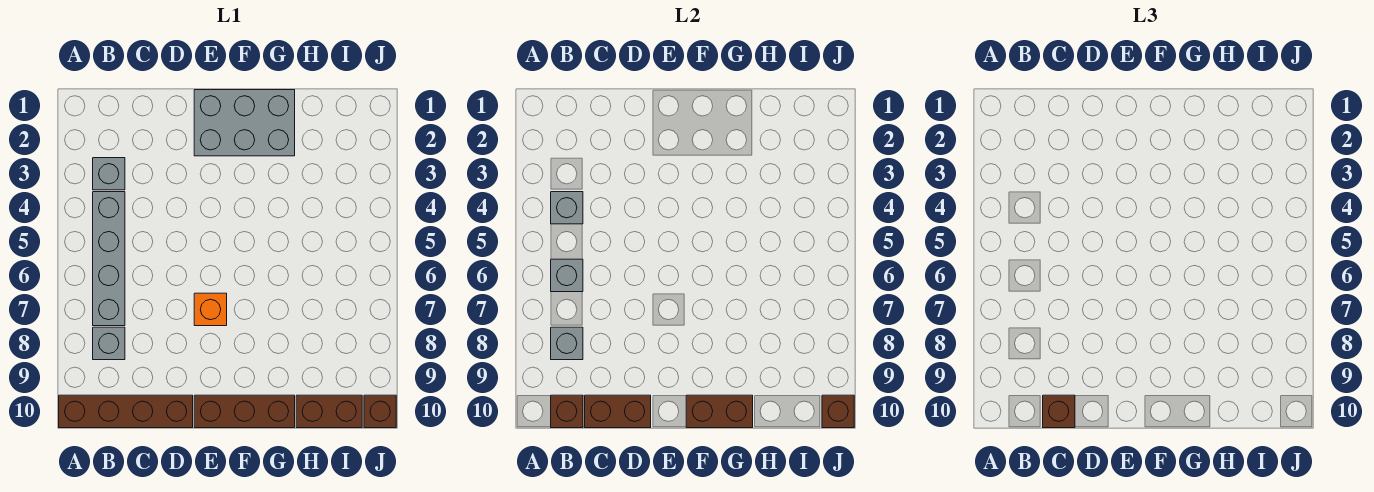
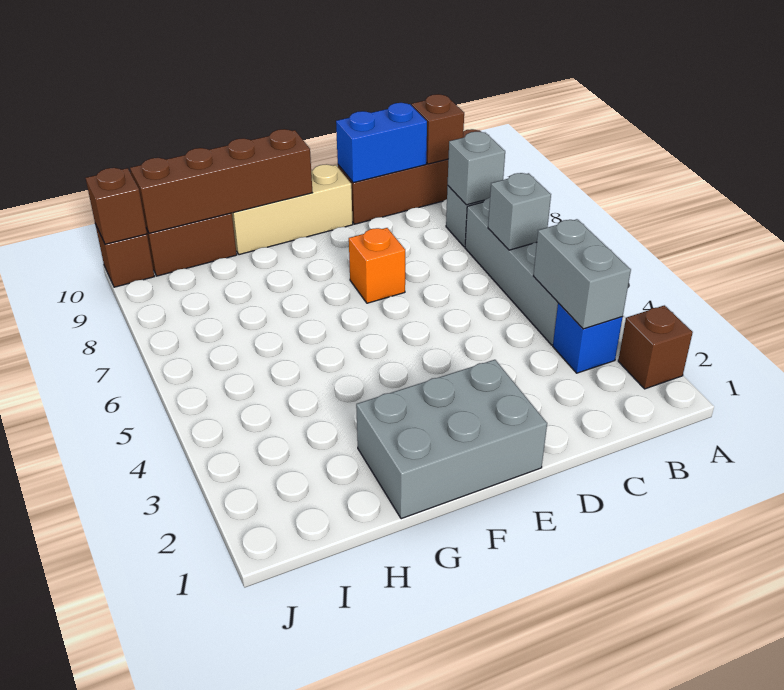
grey 1x1 brick [93,158,125,190] -> blue 1x1 brick [553,303,623,373]
grey 1x1 brick [551,192,583,224] -> grey 1x2 brick [533,219,631,329]
brown 1x2 brick [585,395,651,428] -> blue 1x2 brick [336,103,427,183]
brown 1x1 brick [1043,395,1075,428] -> brown 1x1 brick moved to [618,305,693,389]
brown 1x3 brick [194,395,295,428] -> tan 1x3 brick [232,164,353,255]
brown 1x2 brick [686,395,753,428] -> brown 1x4 brick [130,129,312,233]

